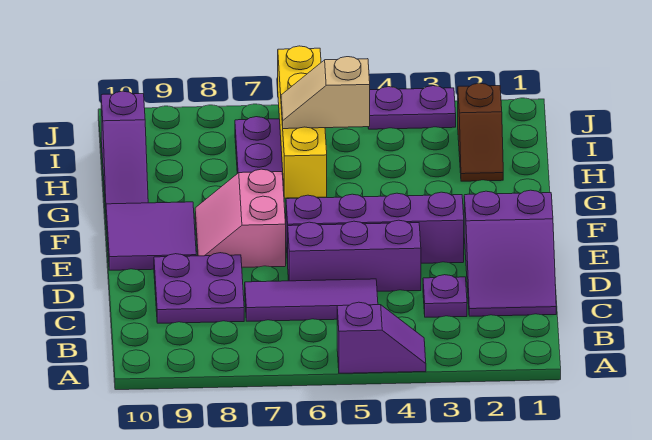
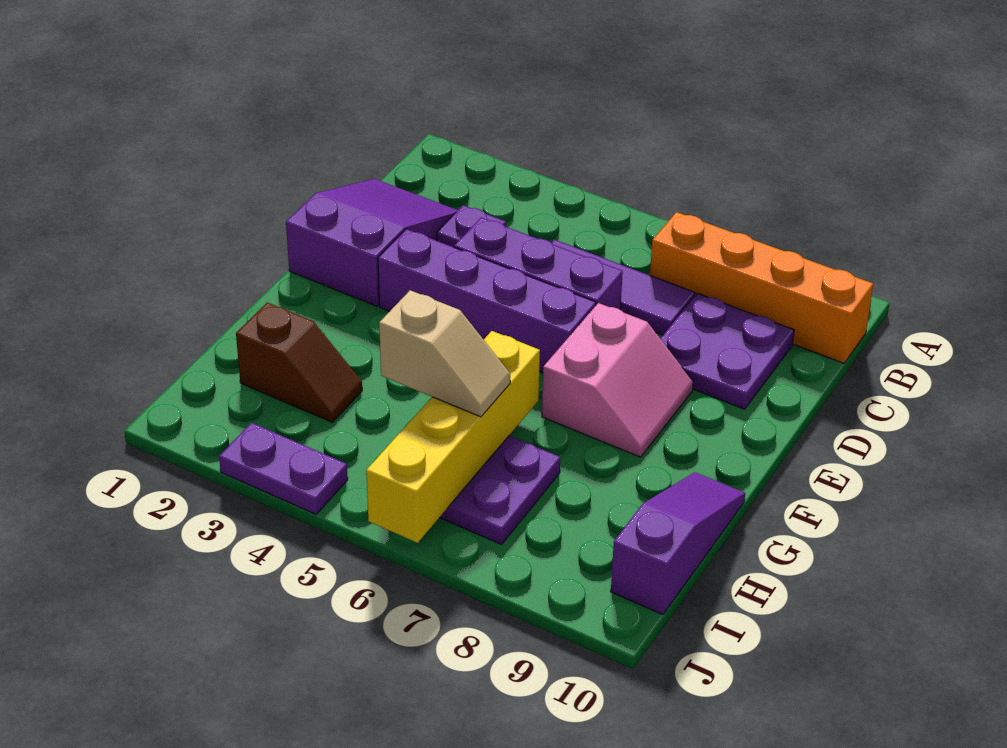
purple 1x2 slope [337,302,426,373] -> none
none -> orange 1x4 brick [650,212,873,363]
purple 2x2 tile [106,202,196,270] -> none
brown 1x2 slope [458,83,503,181] -> brown 1x2 slope turned to [236,302,362,422]

